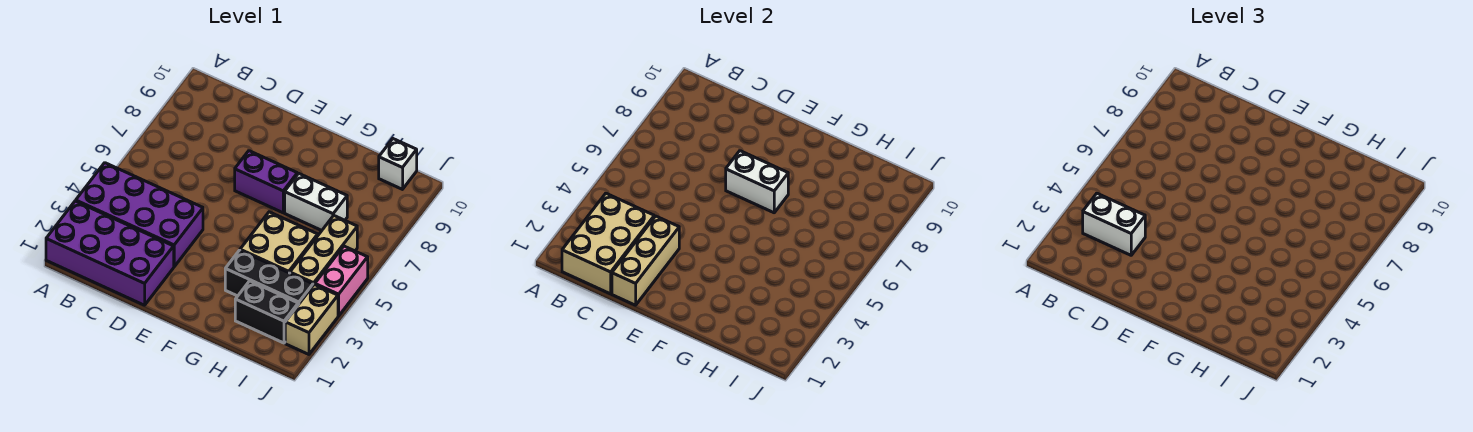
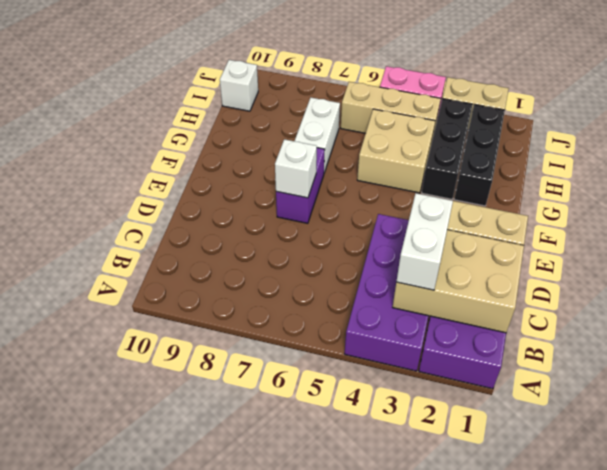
white 1x2 brick [726,151,788,213] -> white 1x1 brick [275,139,317,198]
black 1x2 brick [235,281,298,343] -> black 1x3 brick [454,105,505,206]

